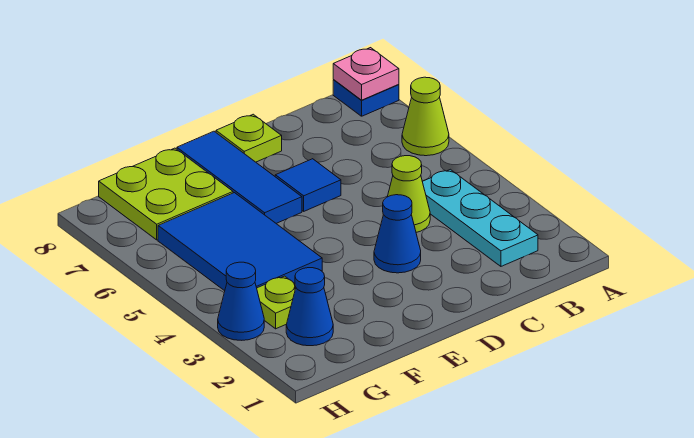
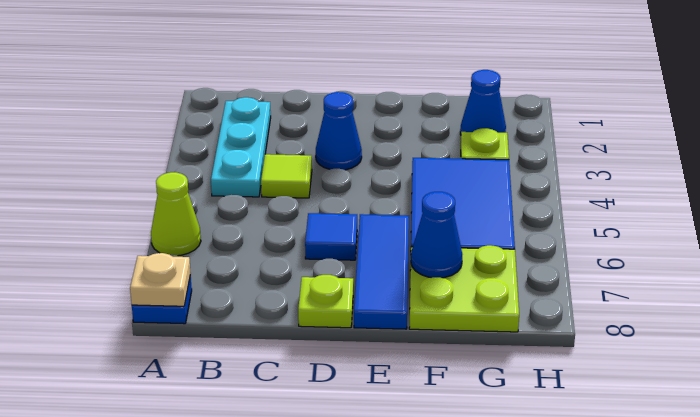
pink 1x1 plate [333,48,399,100] -> tan 1x1 plate [130,253,191,306]
lime 1x1 cone [387,156,430,232] -> lime 1x1 tile [261,154,312,198]
blue 1x1 cone [218,262,264,340] -> blue 1x1 cone moved to [411,192,462,278]

